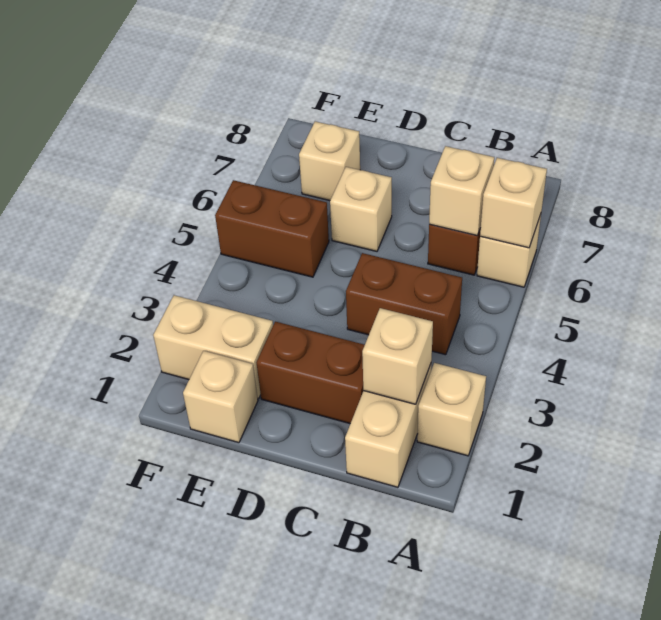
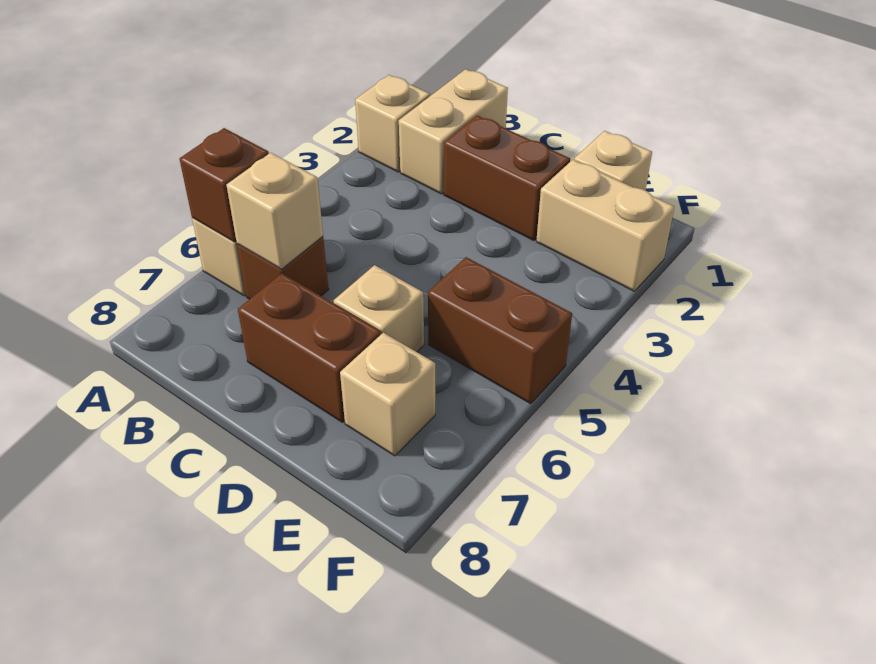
tan 1x1 brick [480,158,547,248] -> brown 1x1 brick [180,128,269,242]
tan 1x1 brick [362,308,433,404] -> none
brown 1x2 brick [346,253,462,355] -> brown 1x2 brick moved to [238,273,381,422]

